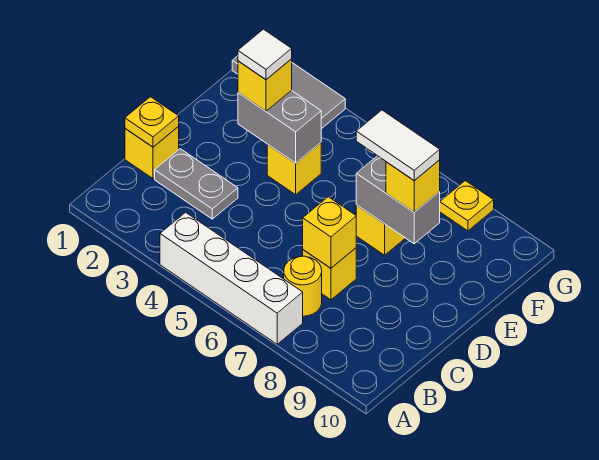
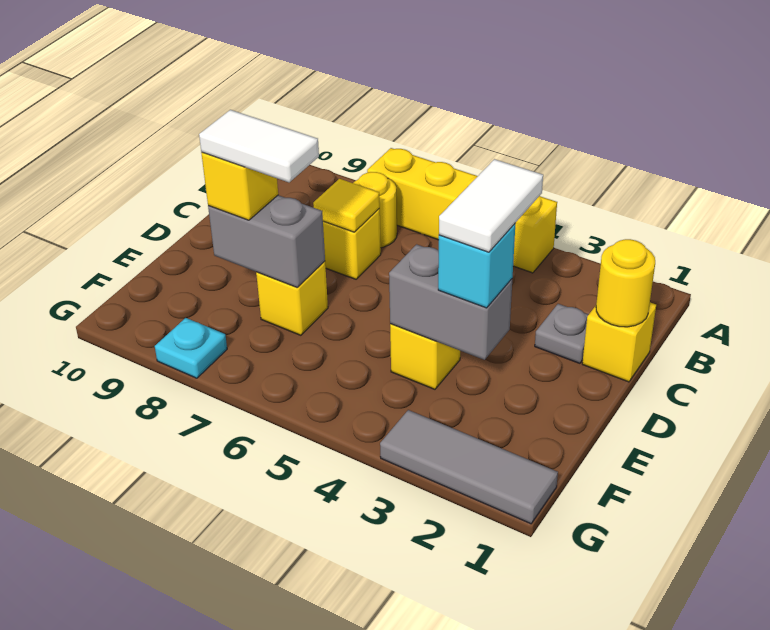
white 1x4 brick [160,212,303,344] -> yellow 1x4 brick [367,148,557,273]
yellow 1x1 plate [125,97,179,147] -> yellow 1x1 round brick [596,239,655,327]
grey 1x2 plate [155,149,238,219] -> grey 1x1 plate [535,304,589,363]
yellow 1x1 brick [303,197,356,268] -> yellow 1x1 tile [313,179,380,232]
yellow 1x1 brick [238,59,292,111] -> cyan 1x1 brick [438,224,515,308]
white 1x1 tile [238,29,292,80] -> white 1x2 tile [439,159,543,252]
yellow 1x1 plate [440,181,494,231] -> cyan 1x1 plate [155,318,227,378]

